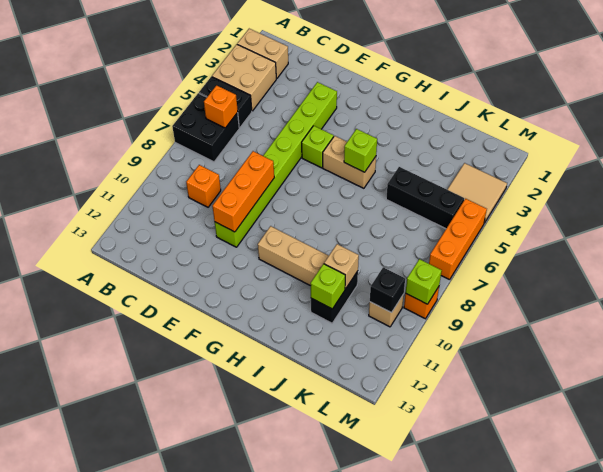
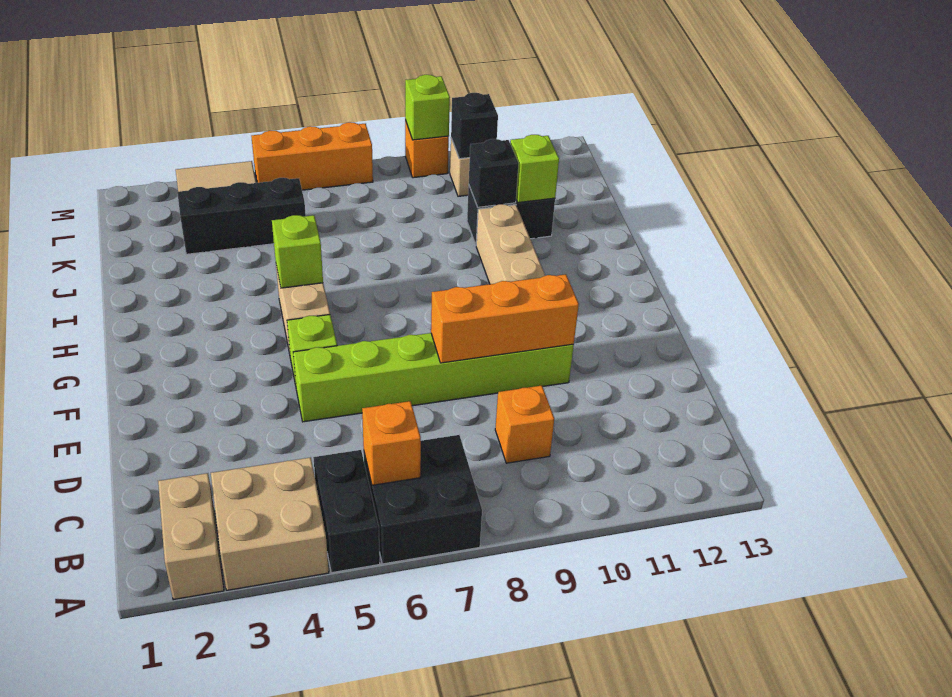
lime 1x8 brick [215,82,337,247] -> lime 1x6 brick [293,333,574,422]
black 1x3 brick [386,167,464,229] -> black 1x3 brick turned to [177,178,306,254]
tan 1x1 brick [324,244,359,289] -> black 1x1 brick [469,139,519,207]

